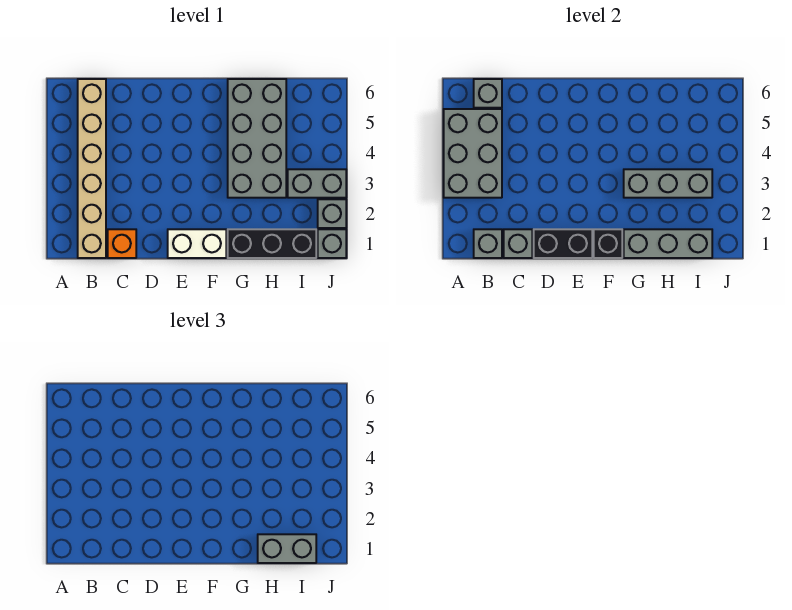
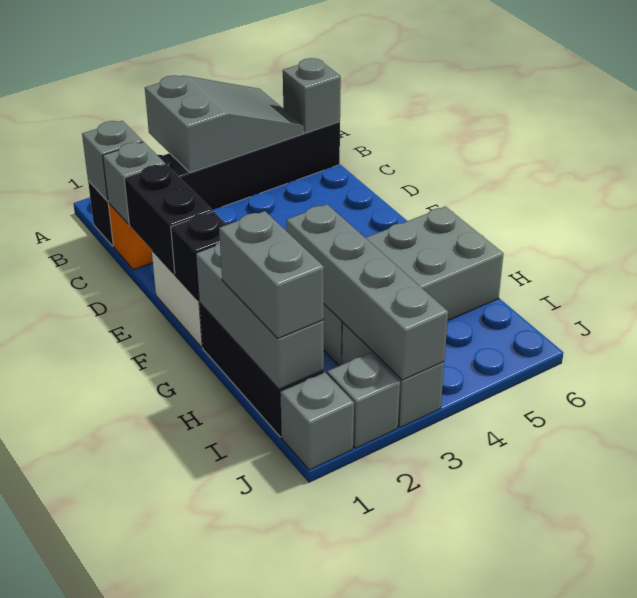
grey 2x3 brick [444,109,502,198] -> grey 2x3 slope [145,75,304,173]
tan 1x6 brick [78,79,106,258] -> black 1x6 brick [88,121,340,246]
grey 1x3 brick [624,169,712,198] -> grey 1x4 brick [286,204,448,380]

